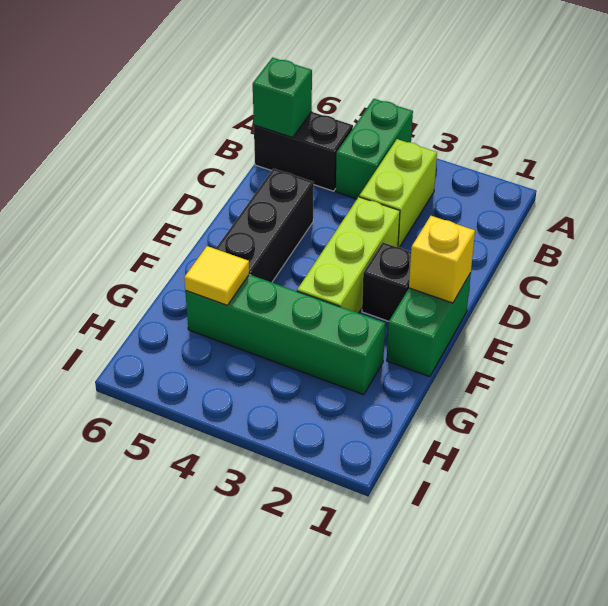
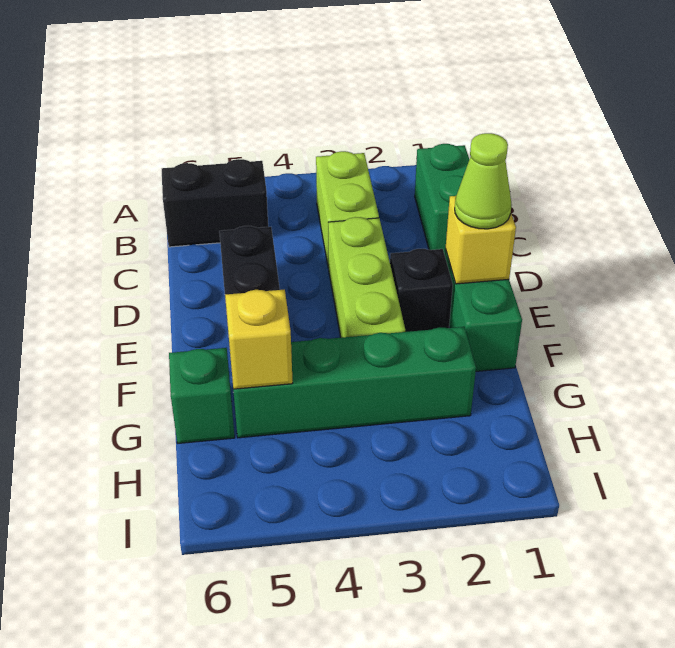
green 1x2 brick [336,99,413,199] -> green 1x2 brick moved to [415,144,469,255]
green 1x1 brick [253,58,312,137] -> green 1x1 brick moved to [169,348,235,443]
none -> lime 1x1 cone [455,133,511,229]
yellow 1x1 tile [184,246,249,305] -> yellow 1x1 brick [225,290,293,389]

